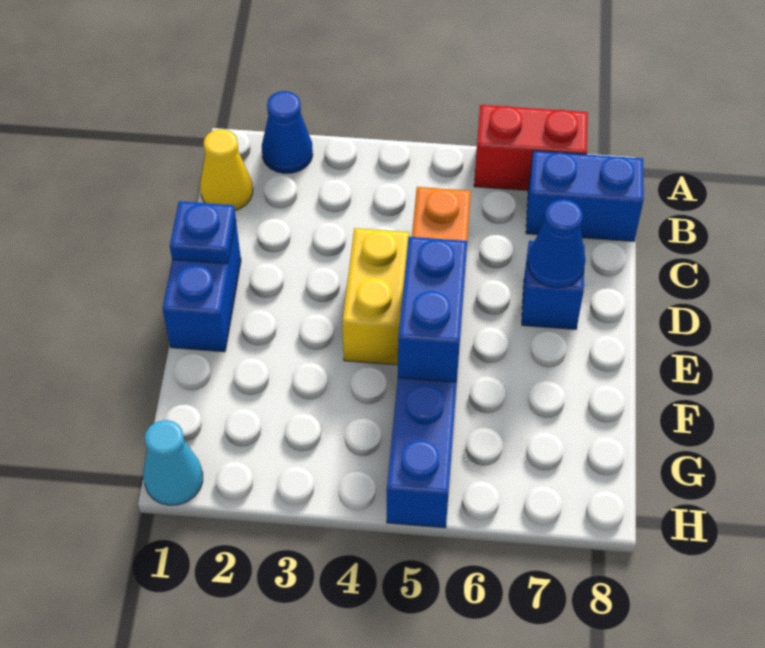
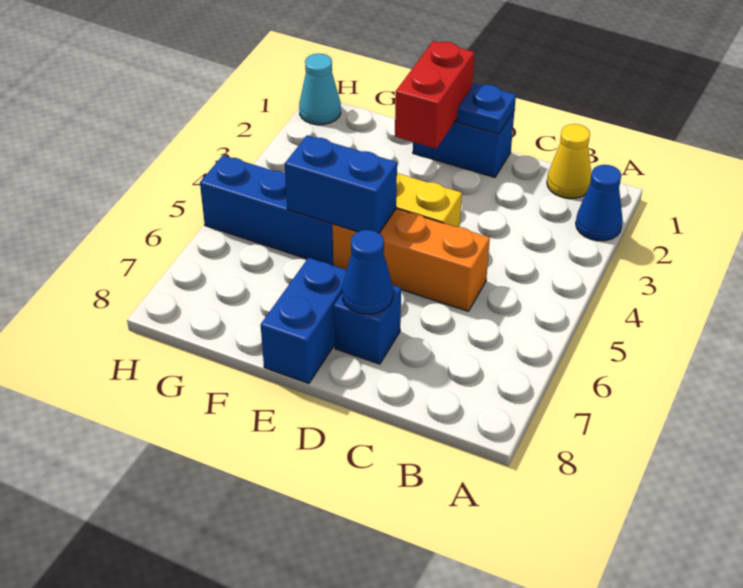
red 1x2 brick [474,105,588,191] -> red 1x2 brick moved to [395,41,474,149]
blue 1x2 brick [526,151,644,241] -> blue 1x2 brick moved to [261,258,347,383]

